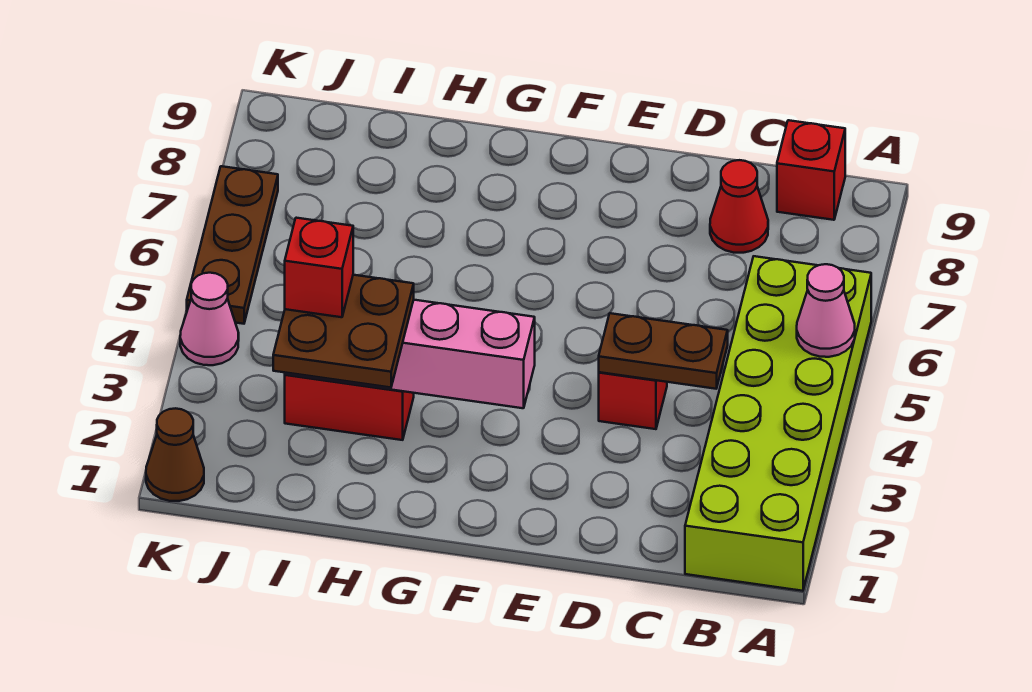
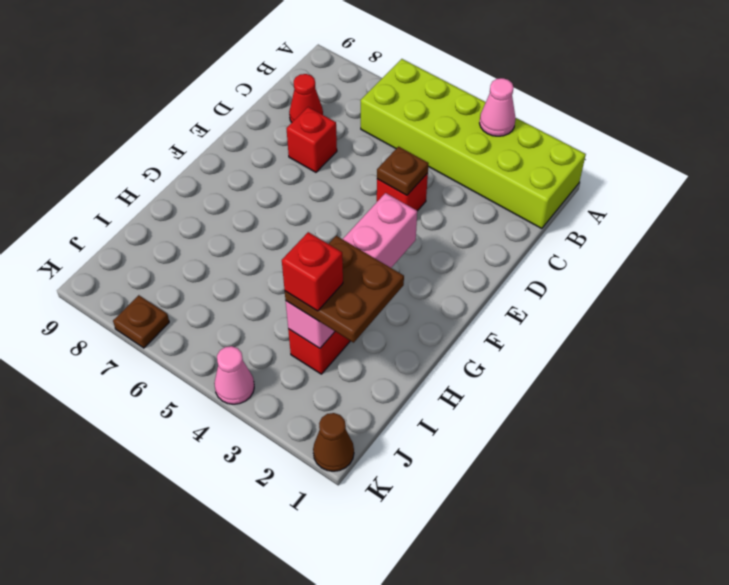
pink 1x1 cone [797,264,855,357] -> pink 1x1 cone moved to [480,78,516,136]
red 1x1 brick [777,120,845,220] -> red 1x1 brick moved to [286,107,337,172]
brown 1x2 plate [599,313,728,389] -> brown 1x1 plate [377,147,429,195]
brown 1x3 plate [187,166,278,324] -> brown 1x1 plate [113,295,169,348]

